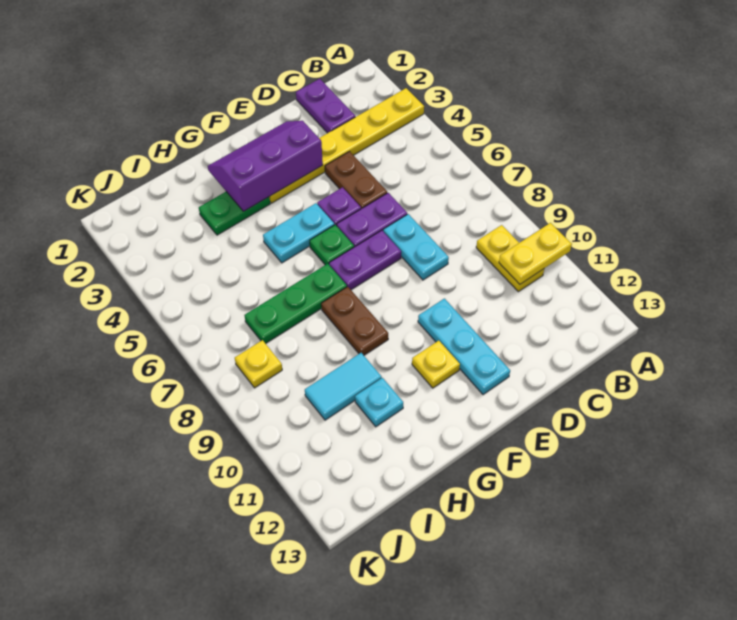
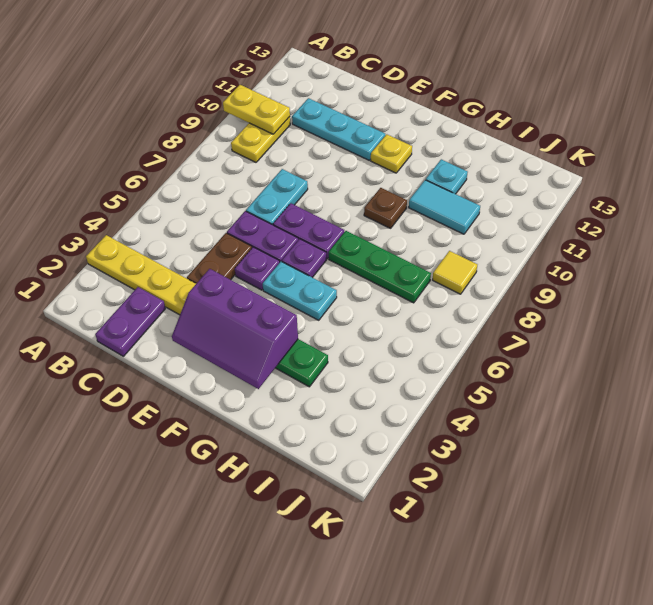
cyan 1x3 plate [418,299,510,395] -> cyan 1x3 plate turned to [292,98,385,160]
green 1x1 plate [310,225,354,265] -> purple 1x1 plate [282,239,327,278]
brown 1x2 plate [321,287,388,355] -> brown 1x1 plate [364,188,407,228]
yellow 1x1 plate [235,340,282,388] -> yellow 1x1 tile [433,251,477,294]

